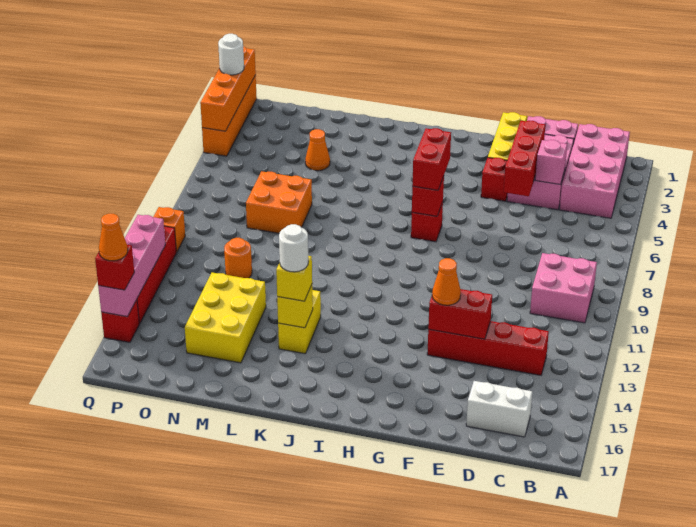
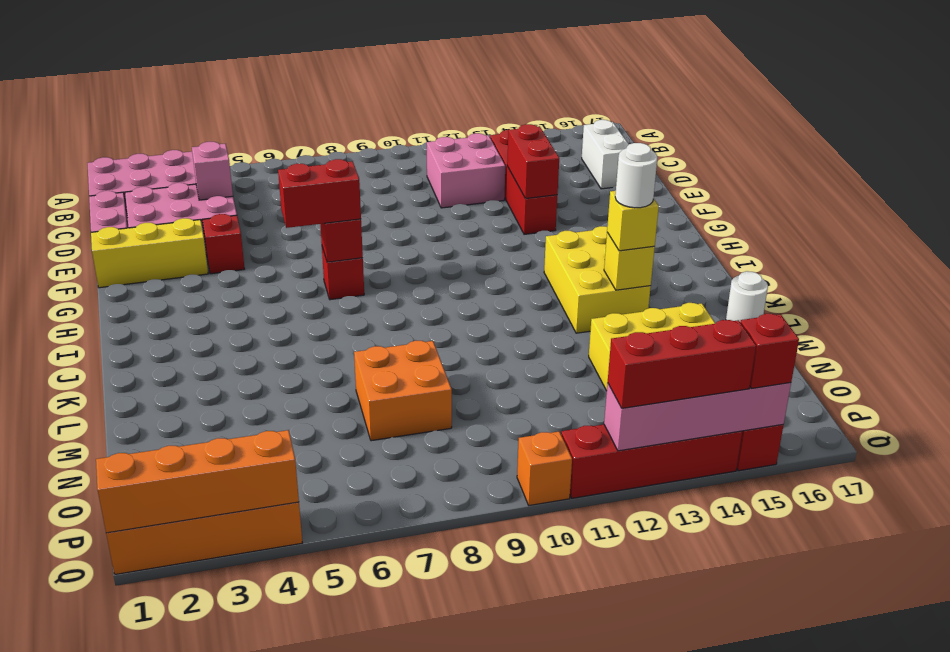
pink 2x2 brick [530,253,597,323] -> pink 2x2 brick moved to [427,133,505,208]
red 1x3 brick [504,121,545,196] -> red 1x3 brick moved to [608,320,756,408]
orange 1x1 cone [432,258,461,305] -> none
yellow 1x2 brick [278,290,321,354] -> yellow 2x3 brick [544,226,651,333]
orange 1x1 cone [305,129,330,171] -> none
orange 1x1 round brick [224,238,252,278] -> none
white 1x1 round brick [218,34,244,75] -> white 1x1 round brick moved to [726,271,768,322]
orange 1x1 cone [99,214,128,261] -> none

